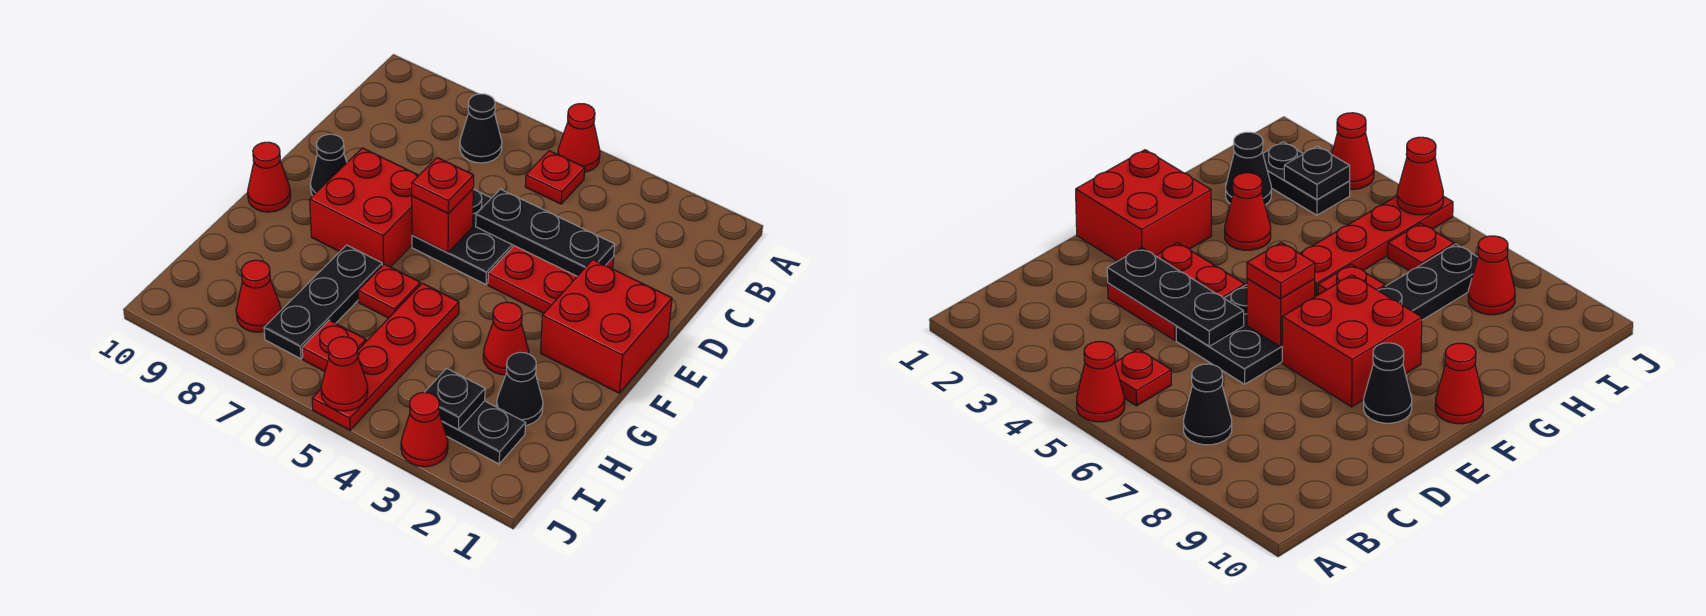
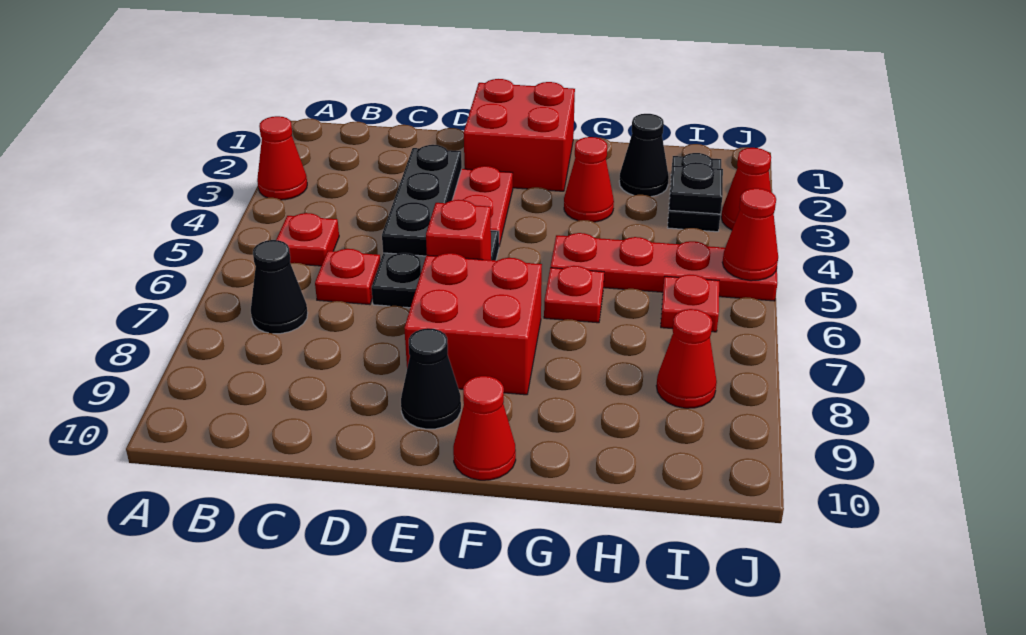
red 1x1 cone [558,104,600,172] -> red 1x1 cone moved to [257,116,307,200]
red 1x1 plate [412,158,474,214] -> red 1x1 plate moved to [315,249,380,304]
black 1x3 plate [264,245,382,359] -> none

